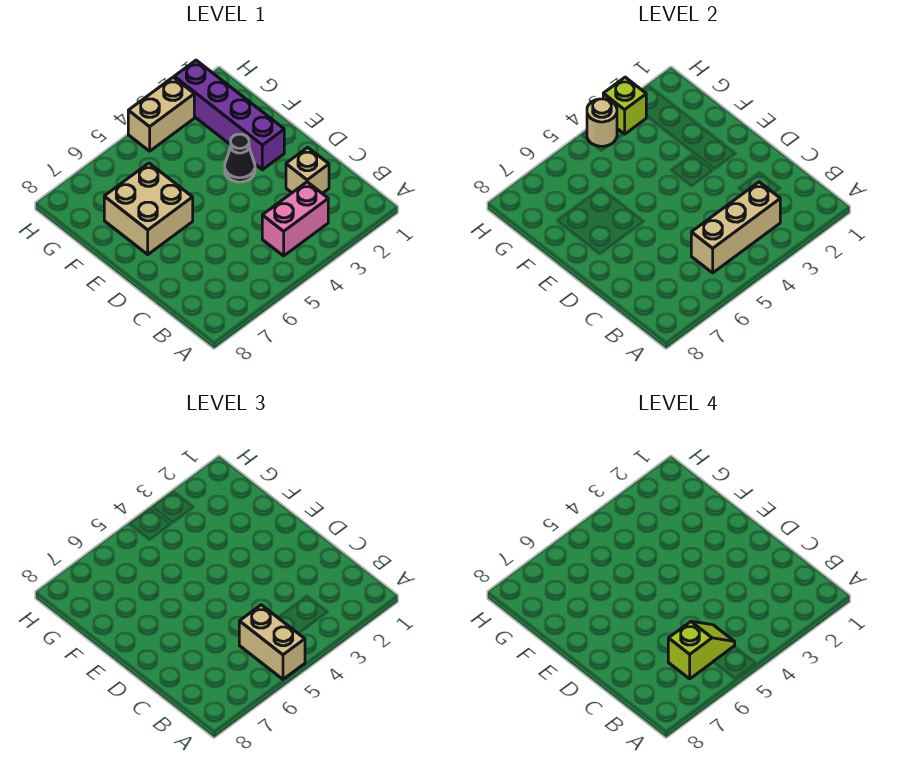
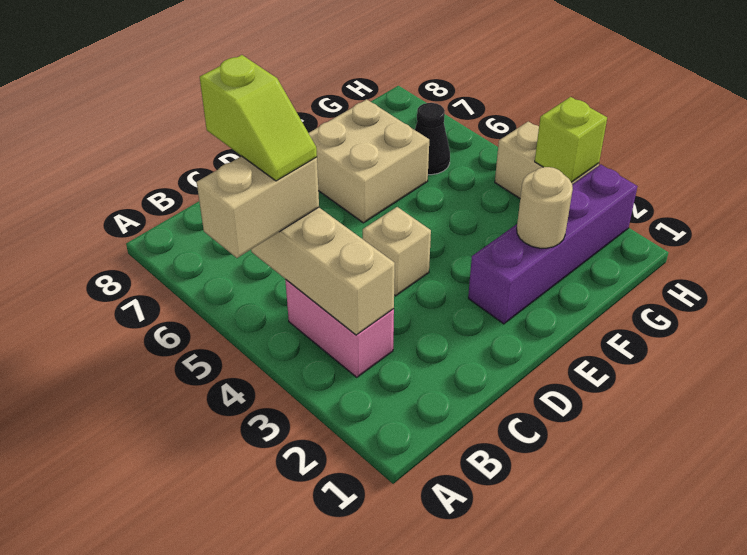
tan 1x1 brick [286,147,329,193] -> tan 1x1 brick moved to [363,207,431,296]
black 1x1 cone [225,134,255,182] -> black 1x1 cone moved to [415,103,450,175]
tan 1x1 round brick [587,99,617,146] -> tan 1x1 round brick moved to [517,167,573,248]

